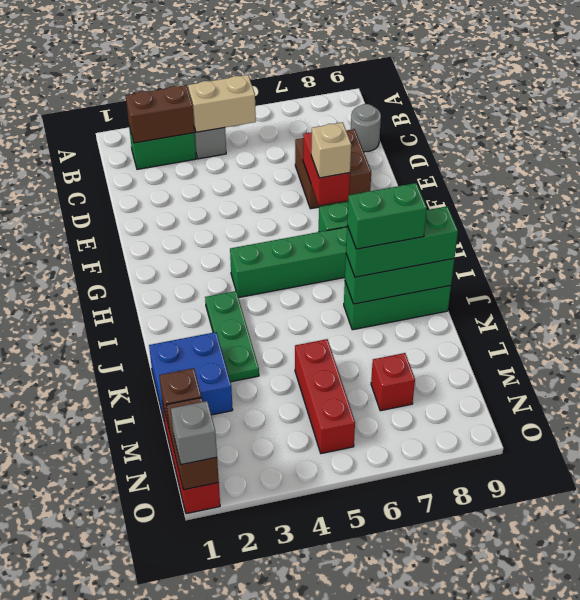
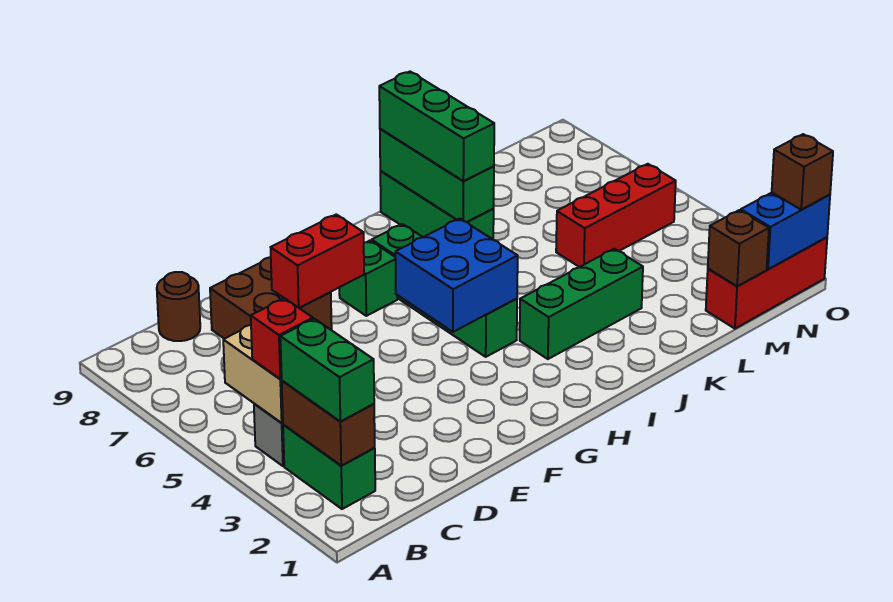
grey 1x1 round brick [351,104,381,152] -> brown 1x1 round brick [157,272,200,341]
tan 1x1 brick [311,122,351,178] -> none
green 1x3 plate [205,291,259,382] -> green 1x3 brick [520,249,643,359]
green 1x2 brick [347,183,427,249] -> green 1x2 brick moved to [280,319,374,421]
blue 2x2 brick [149,332,233,422] -> blue 2x2 brick moved to [395,219,518,332]
red 1x1 brick [371,353,415,411] -> red 1x1 brick moved to [251,298,313,379]
brown 1x2 brick [166,398,219,490] -> blue 1x2 brick [741,193,830,269]
grey 1x1 brick [171,401,217,465] -> brown 1x1 brick [772,134,833,210]

